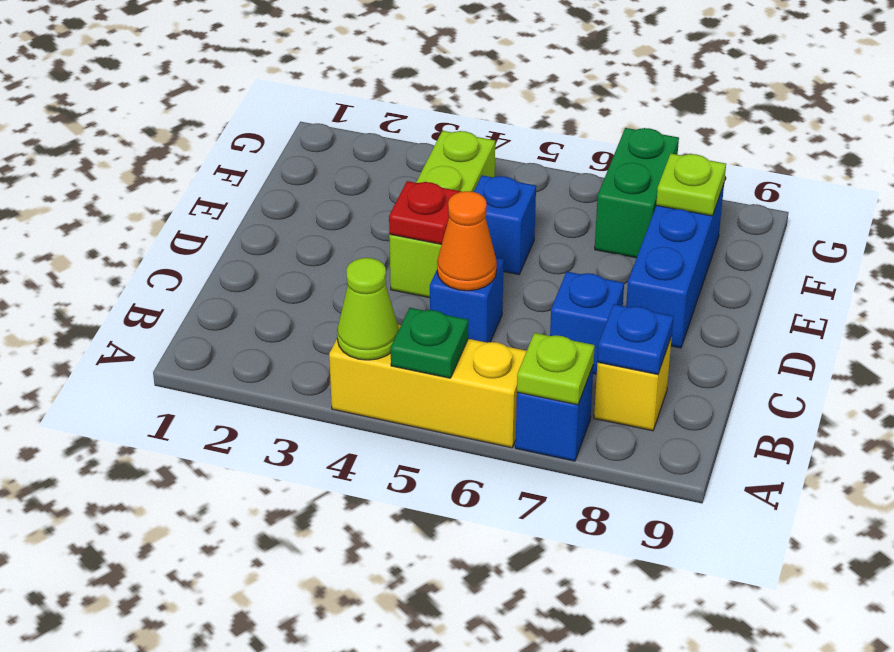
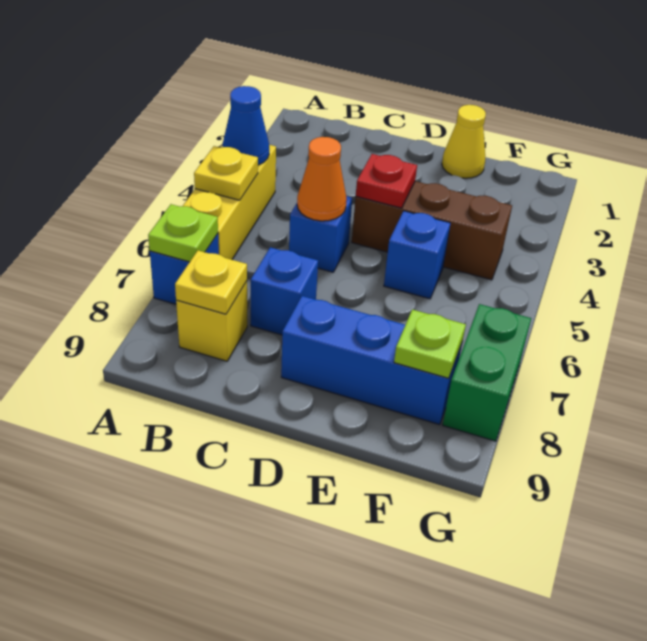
lime 1x1 cone [337,258,399,360] -> blue 1x1 cone [223,86,269,165]
green 1x1 plate [391,308,469,378] -> yellow 1x1 plate [194,146,258,200]
blue 1x1 plate [597,304,673,375] -> yellow 1x1 plate [175,250,247,314]
lime 1x3 brick [389,131,495,298] -> brown 1x3 brick [352,181,512,280]
none -> yellow 1x1 cone [442,105,486,178]
green 1x2 brick [595,128,679,258] -> green 1x2 brick turned to [443,304,531,441]

